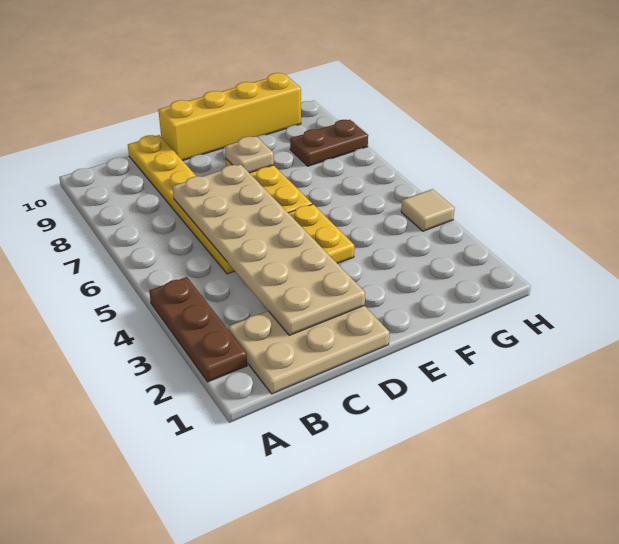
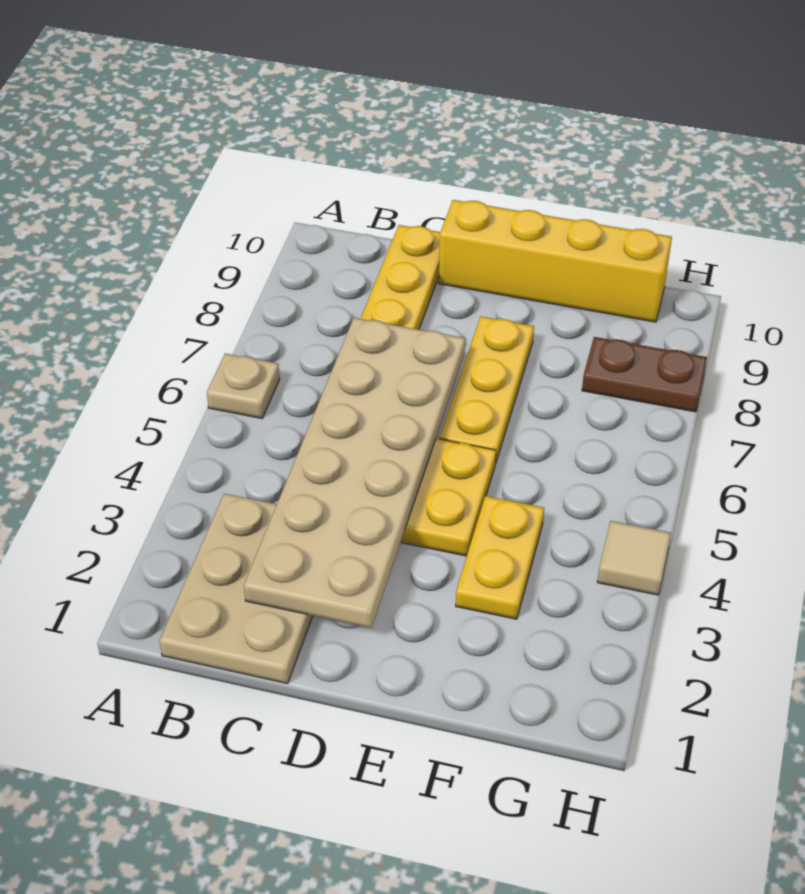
brown 1x3 plate [149,277,247,382] -> none
tan 2x3 plate [228,306,390,394] -> tan 2x3 plate turned to [160,494,313,684]
tan 1x1 plate [225,136,274,173] -> tan 1x1 plate moved to [207,353,280,418]
none -> yellow 1x2 plate [456,496,544,619]

